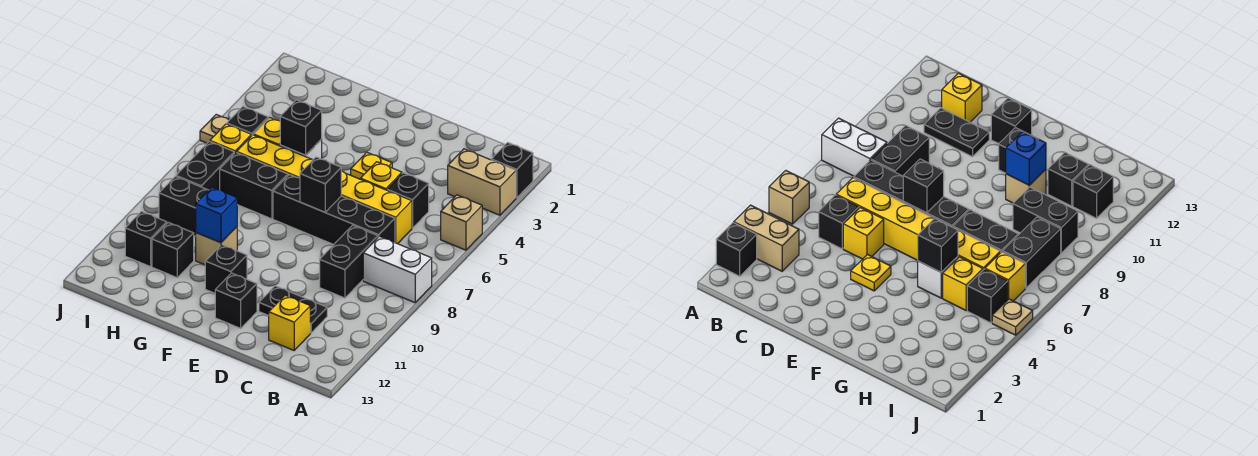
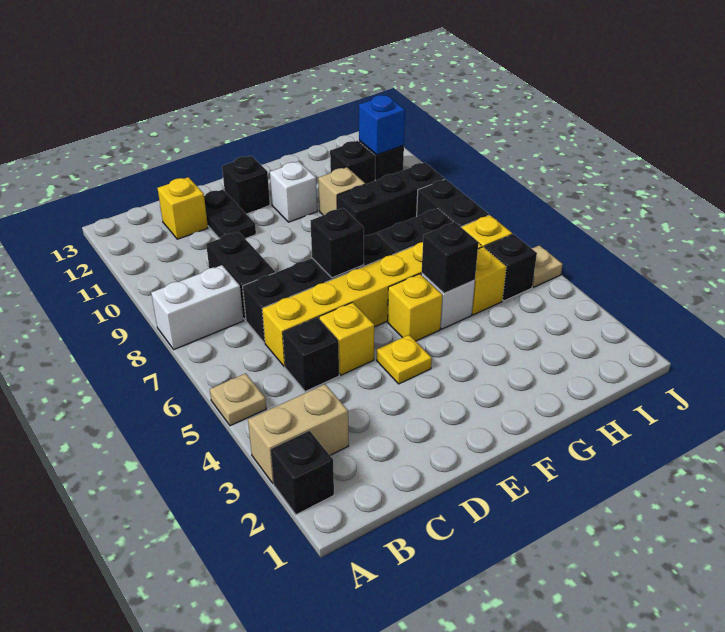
tan 1x1 brick [441,195,482,250] -> tan 1x1 plate [210,373,266,426]
black 1x2 plate [259,286,327,333] -> black 1x2 plate turned to [204,190,256,239]
none -> yellow 1x1 brick [388,274,442,341]
black 1x1 brick [205,245,247,293] -> white 1x1 brick [270,161,317,222]
blue 1x1 brick [196,187,237,243] -> blue 1x1 brick moved to [359,95,405,155]
black 1x2 brick [159,176,209,236] -> black 1x3 brick [337,162,445,236]

